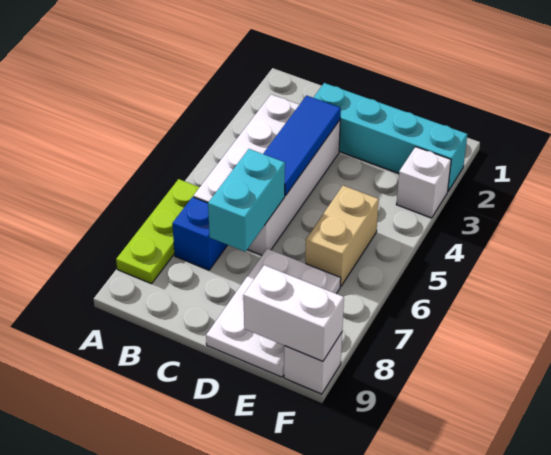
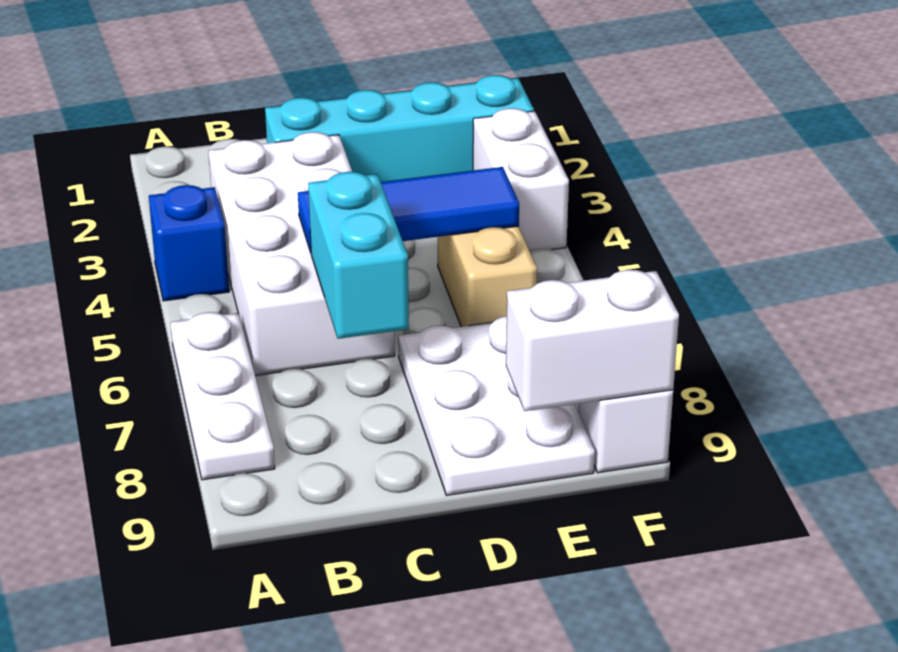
lime 1x3 plate [116,179,200,284] -> white 1x3 plate [170,312,275,480]
blue 1x1 brick [172,197,227,270] -> blue 1x1 brick moved to [149,185,229,301]
blue 1x3 tile [263,95,341,196] -> blue 1x3 tile turned to [298,167,519,252]
white 1x1 brick [396,147,451,218] -> white 1x2 brick [473,108,569,252]

